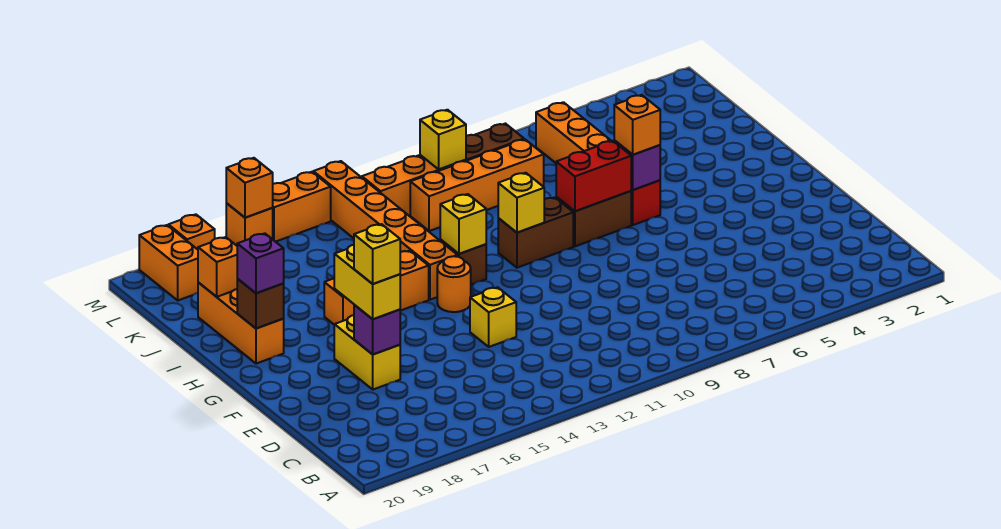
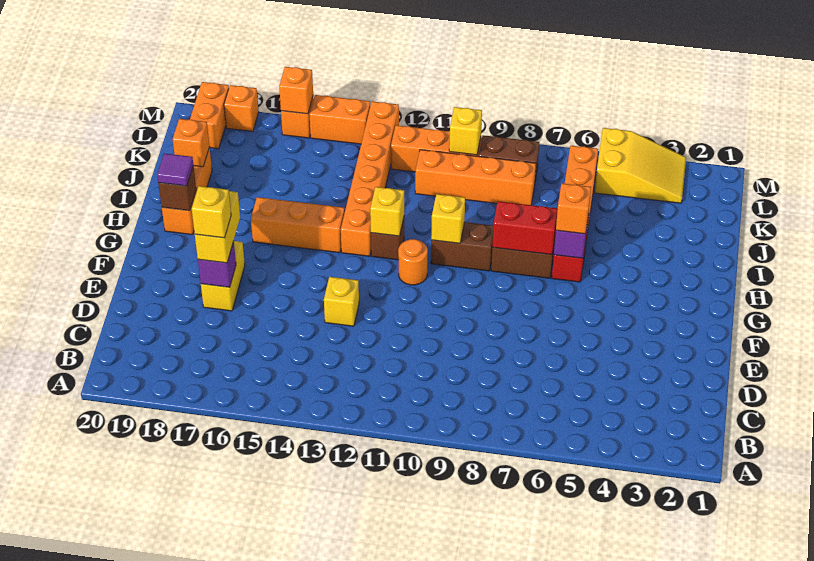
orange 1x1 round brick [437,256,471,312] -> orange 1x1 round brick moved to [398,239,428,285]
purple 1x1 brick [237,233,284,293] -> purple 1x1 tile [157,153,193,186]
none -> yellow 2x3 slope [594,128,686,203]

